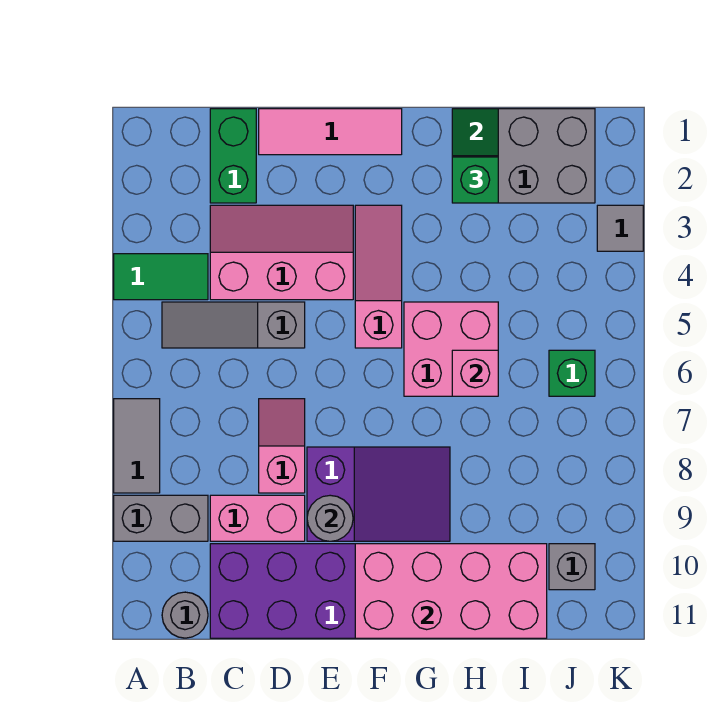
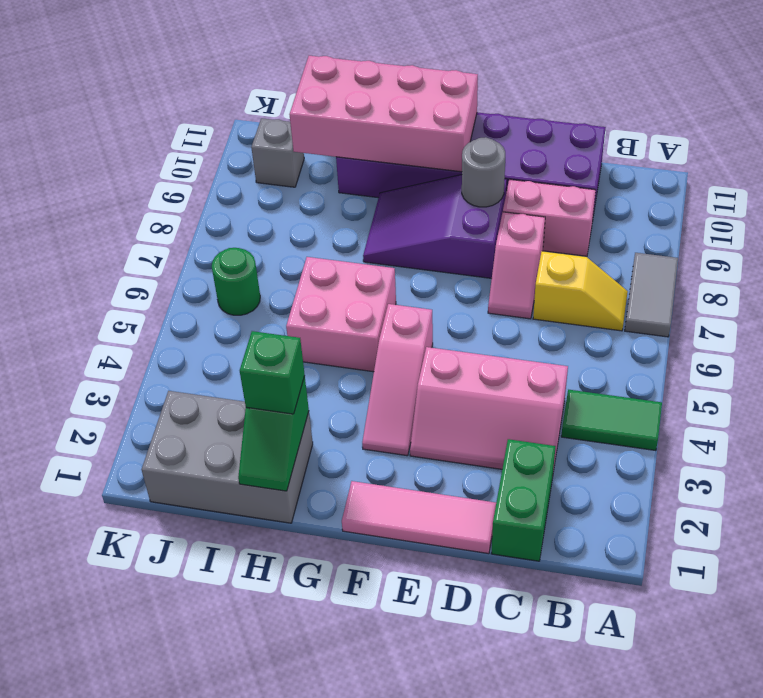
grey 1x2 brick [114,495,208,541] -> none
grey 1x3 slope [162,302,305,348] -> none
none -> yellow 1x2 slope [533,251,628,331]
grey 1x1 round brick [162,592,208,638] -> none
pink 1x1 brick [452,350,498,396] -> none
green 1x1 brick [549,350,595,396] -> green 1x1 round brick [212,248,260,315]
grey 1x1 tile [597,205,643,251] -> none

